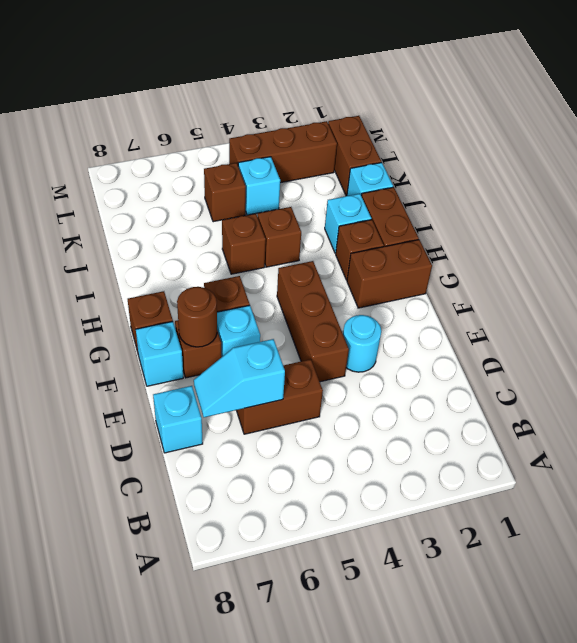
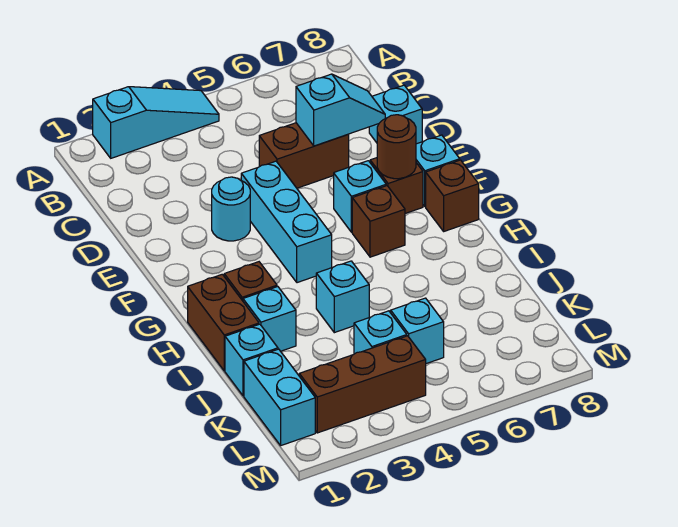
none -> cyan 1x3 slope [93,87,219,158]
brown 1x3 brick [277,261,349,382] -> cyan 1x3 brick [241,161,332,283]
brown 1x2 brick [347,240,432,308] -> none
brown 1x1 brick [258,207,301,267] -> cyan 1x1 brick [316,261,369,333]
brown 1x1 brick [222,214,266,274] -> none
brown 1x2 brick [328,116,381,196] -> cyan 1x2 brick [244,349,315,445]
brown 1x1 brick [204,163,246,222] -> cyan 1x1 brick [391,298,444,364]

